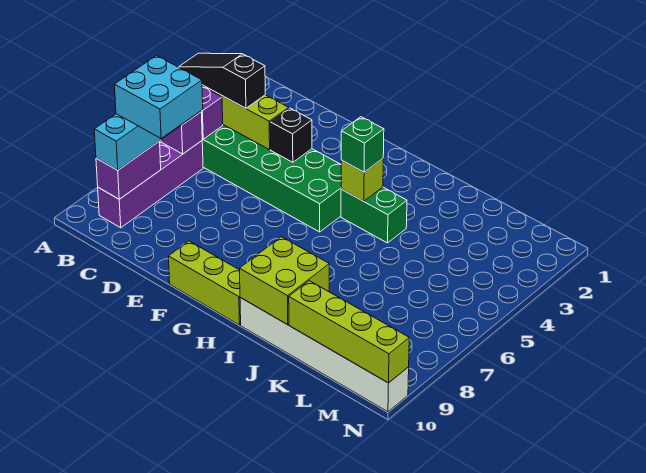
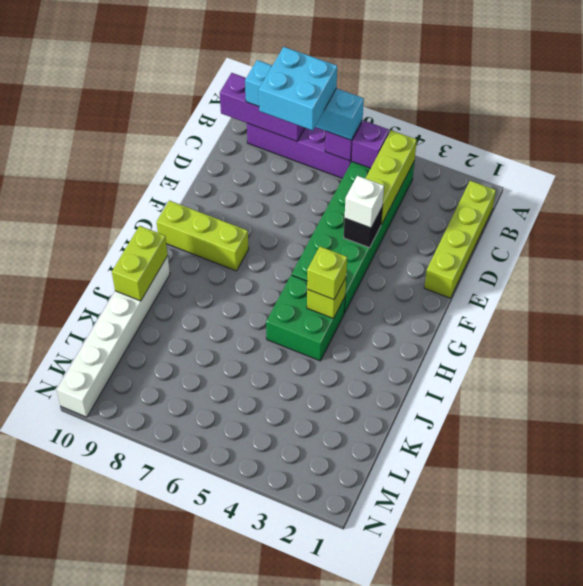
black 1x3 slope [179,53,265,108] -> none
purple 1x2 brick [96,141,161,199] -> purple 1x3 brick [220,73,305,141]
none -> white 1x1 brick [345,176,384,228]
lime 1x3 brick [169,241,241,325] -> lime 1x3 brick turned to [157,201,249,271]
green 1x2 brick [341,187,407,243] -> green 2x2 brick [266,275,345,361]
green 1x1 brick [341,117,384,172] -> lime 1x1 brick [307,247,347,300]
lime 2x2 brick [240,237,329,325] -> lime 1x2 brick [112,226,168,301]
lime 1x4 brick [289,281,409,383] -> lime 1x4 brick moved to [424,181,496,298]

